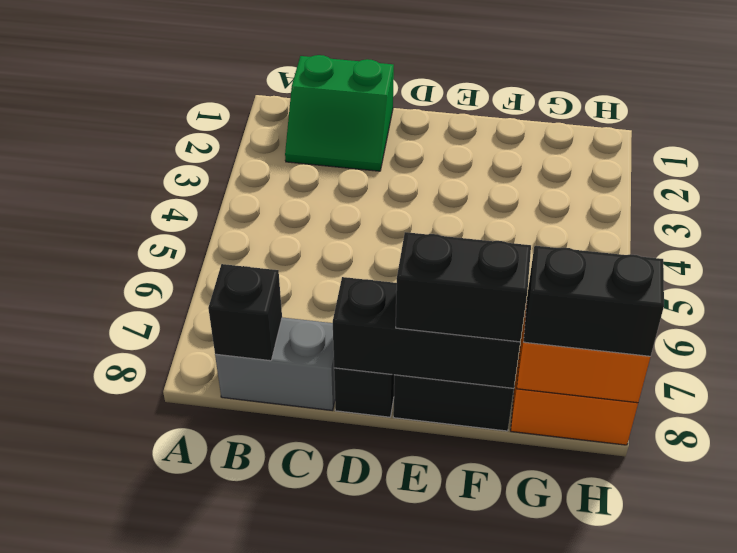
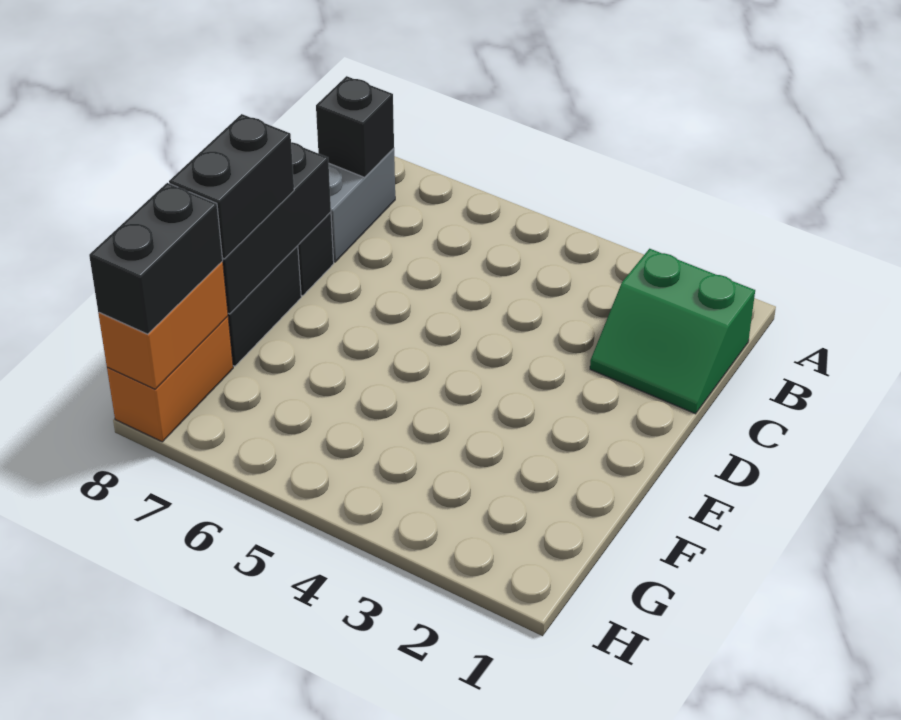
green 2x2 slope [285,55,394,171] -> green 2x2 slope turned to [590,249,755,414]

